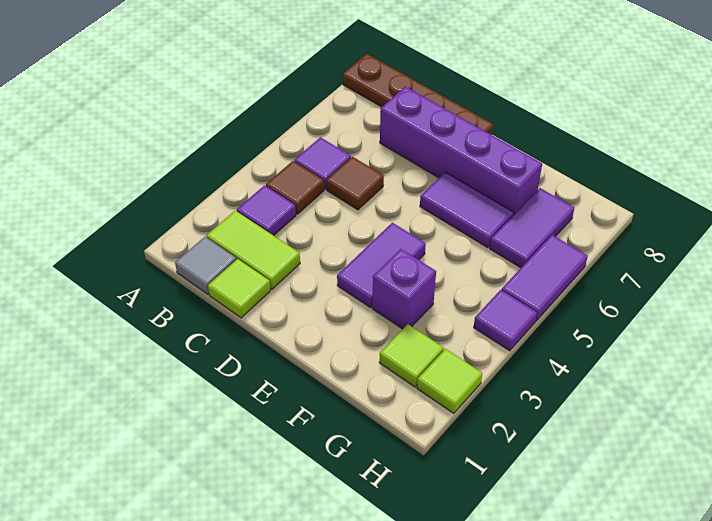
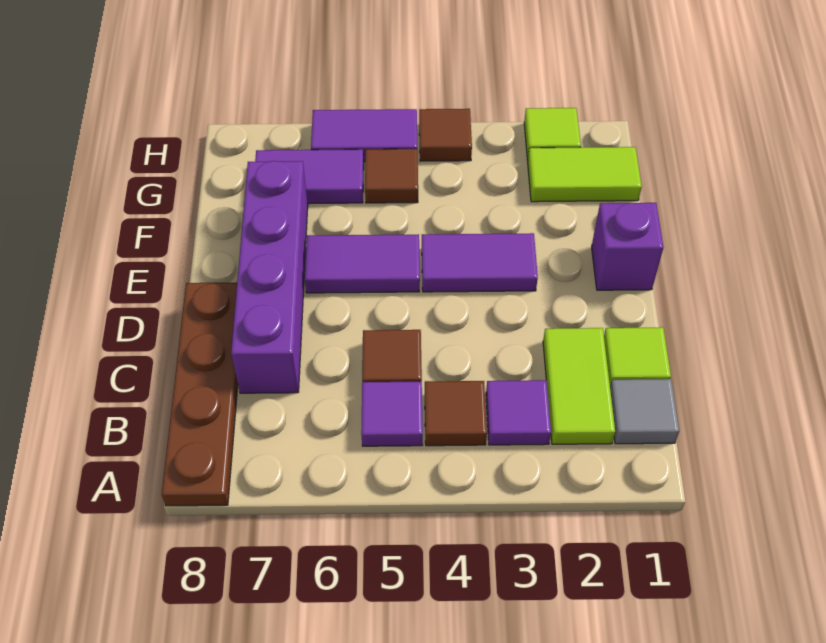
purple 1x2 tile [420,172,514,248] -> purple 1x2 tile turned to [305,234,420,293]
purple 1x1 brick [372,249,436,329] -> purple 1x1 brick moved to [592,203,663,290]
lime 1x1 tile [379,324,444,387] -> lime 1x2 tile [528,147,642,202]
none -> brown 1x1 tile [365,149,418,203]
purple 1x1 tile [474,290,537,351] -> brown 1x1 tile [419,109,472,161]

